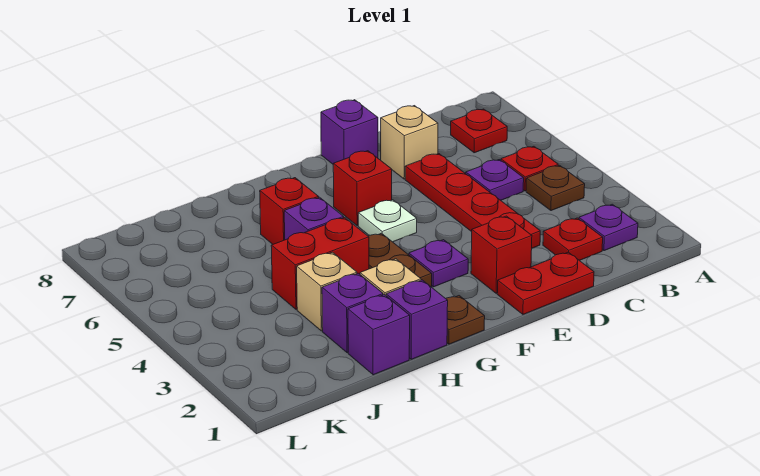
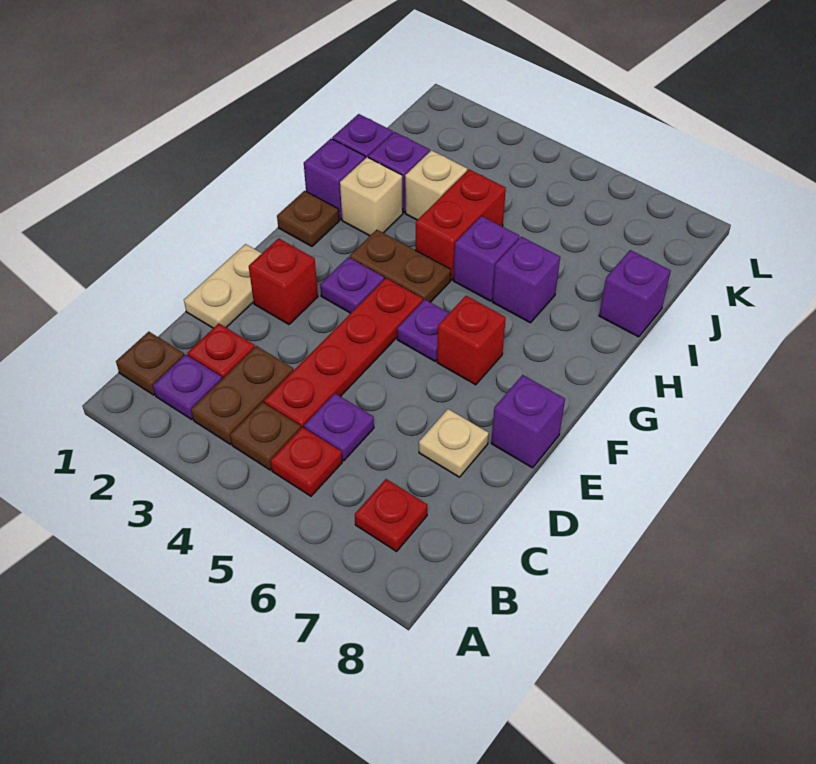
none -> brown 1x1 plate [116,332,184,395]
none -> brown 1x2 plate [191,346,293,444]
red 1x2 plate [497,252,594,314] -> tan 1x2 plate [184,244,262,328]
red 1x4 plate [405,154,540,248] -> red 1x4 plate turned to [264,278,423,428]
tan 1x1 brick [381,106,438,179] -> tan 1x1 plate [419,409,489,477]
white 1x1 plate [358,200,417,242] -> purple 1x1 plate [397,300,449,361]
red 1x1 brick [260,178,319,244] -> purple 1x1 brick [493,237,560,323]
none -> purple 1x1 brick [599,250,671,337]

